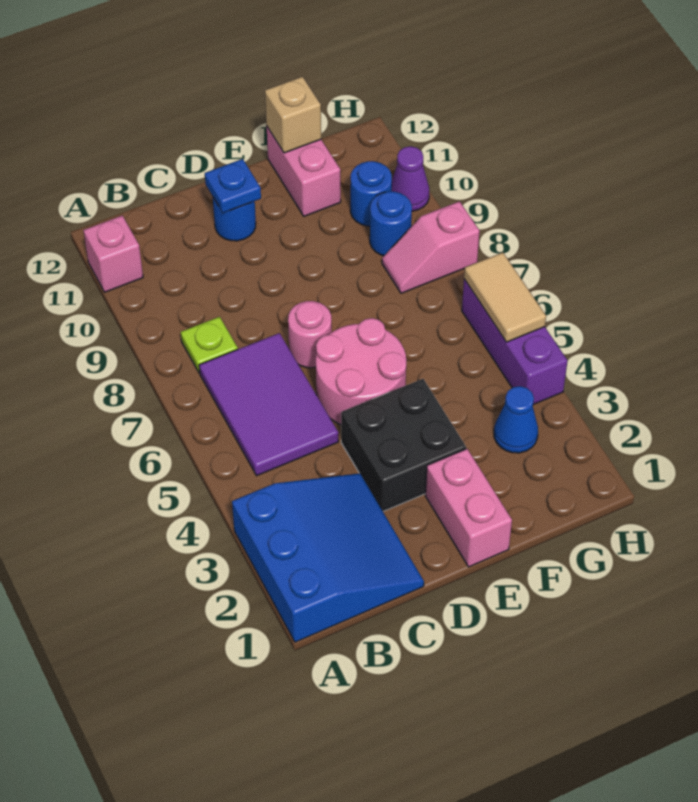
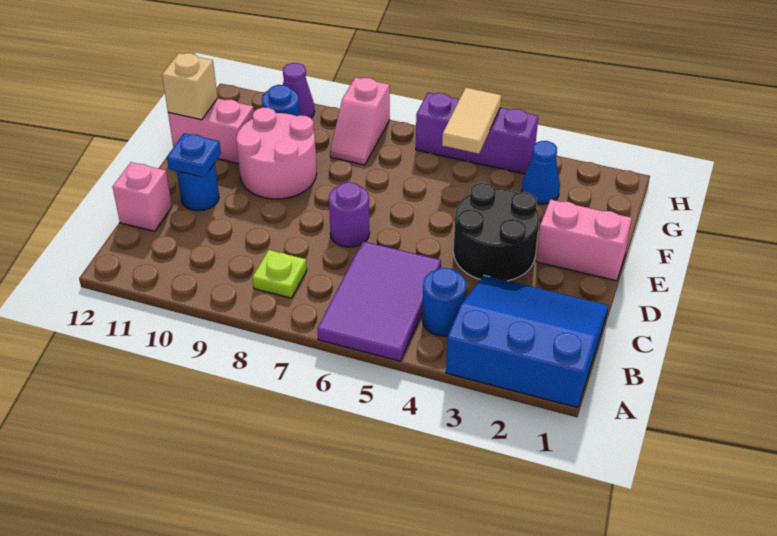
pink 1x1 brick [83,216,143,292] -> pink 1x1 brick moved to [113,162,172,231]
purple 2x3 tile [199,333,338,476] -> purple 2x3 tile turned to [317,241,441,361]
black 2x2 brick [341,379,466,511] -> black 2x2 round brick [454,183,539,281]
pink 2x2 round brick [316,318,406,425] -> pink 2x2 round brick moved to [236,107,317,199]
pink 1x1 round brick [288,301,332,368] -> purple 1x1 round brick [329,182,370,247]
blue 1x1 round brick [370,191,412,256] -> blue 1x1 round brick moved to [422,268,466,336]
tan 1x2 tile [464,252,546,342] -> tan 1x2 tile turned to [442,88,501,154]

